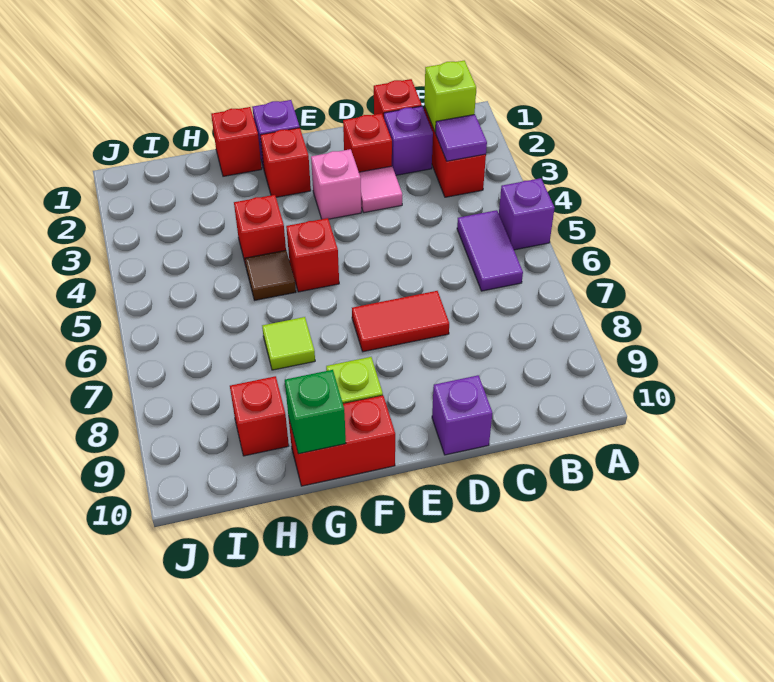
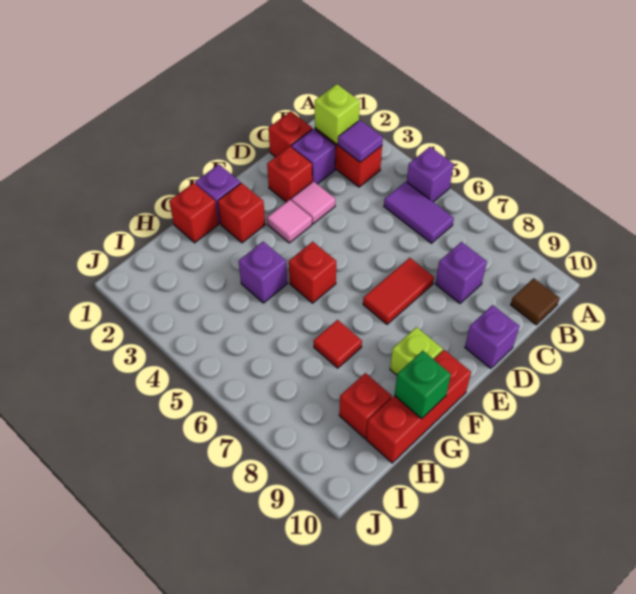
none -> purple 1x1 brick [435,242,487,303]
pink 1x1 brick [311,149,361,219] -> pink 1x1 tile [267,200,312,243]
red 1x2 brick [288,395,395,486] -> red 1x3 brick [366,350,471,463]
red 1x1 brick [234,195,286,265] -> purple 1x1 brick [239,242,287,303]
brown 1x1 tile [245,250,296,300] -> brown 1x1 tile moved to [511,278,559,325]
lime 1x1 tile [262,317,315,370] -> red 1x1 tile [314,320,362,368]

